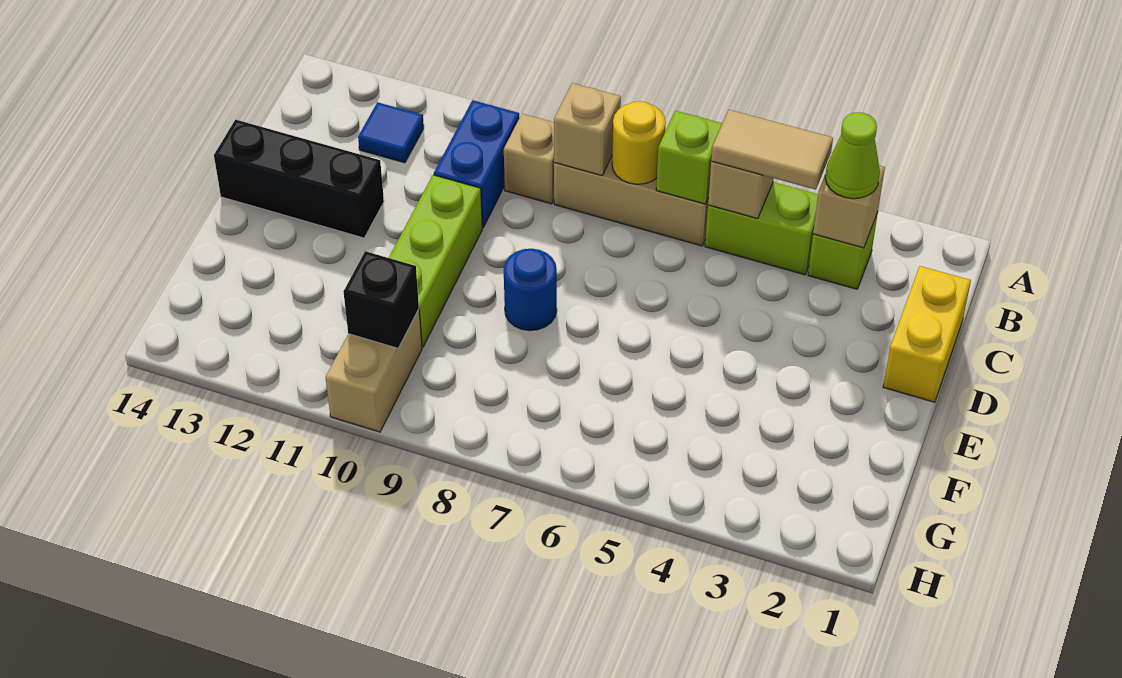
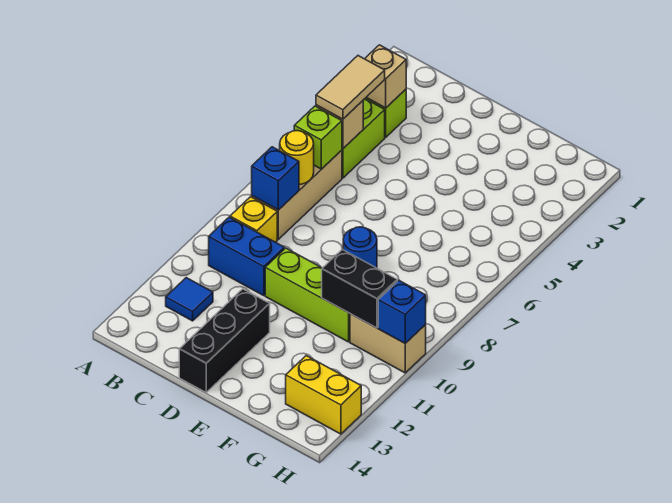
lime 1x1 cone [825,112,880,199] -> none
tan 1x1 brick [554,83,621,176] -> blue 1x1 brick [252,147,299,210]
tan 1x1 brick [504,114,554,204] -> yellow 1x1 brick [230,197,277,242]
yellow 1x2 brick [883,266,971,402] -> yellow 1x2 brick moved to [286,356,361,434]
black 1x1 brick [344,251,419,348] -> black 1x2 brick [322,249,397,328]
none -> blue 1x1 brick [378,281,426,343]

